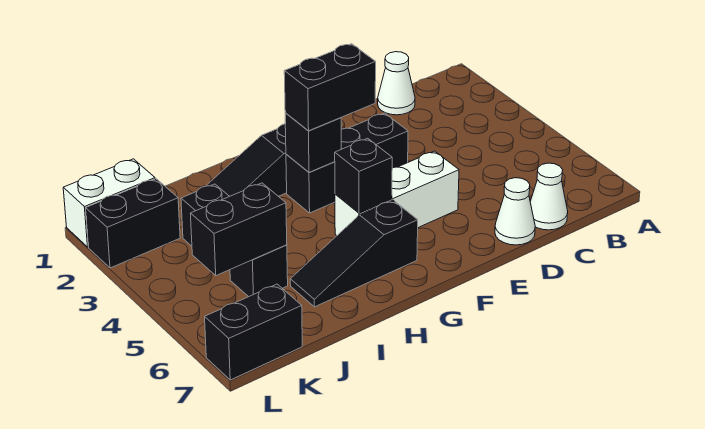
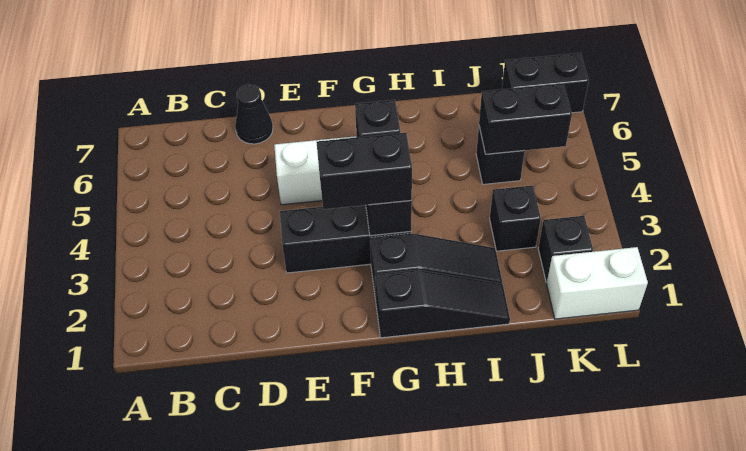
white 1x1 cone [378,52,415,115] -> none
white 1x1 cone [530,163,568,230] -> none
white 1x1 cone [495,178,535,245] -> black 1x1 cone [235,84,273,144]
black 1x3 slope [290,200,418,307] -> black 1x3 slope moved to [375,270,510,338]
black 1x2 brick [86,179,180,268] -> black 1x1 brick [538,216,593,282]

